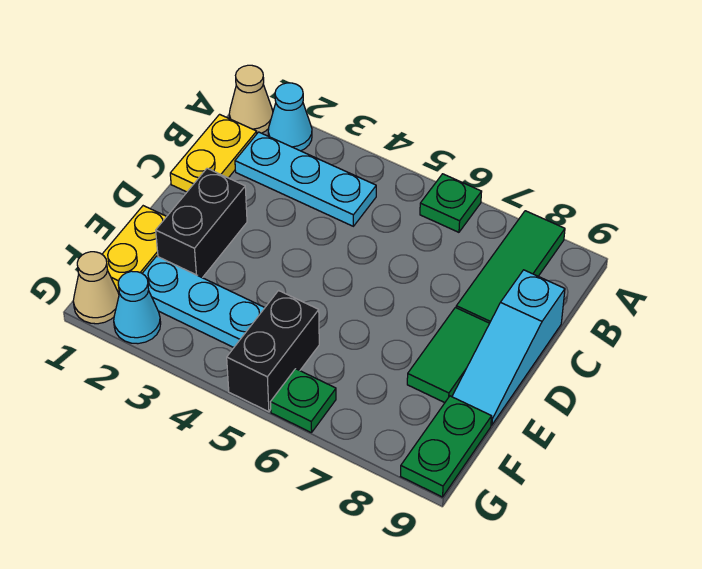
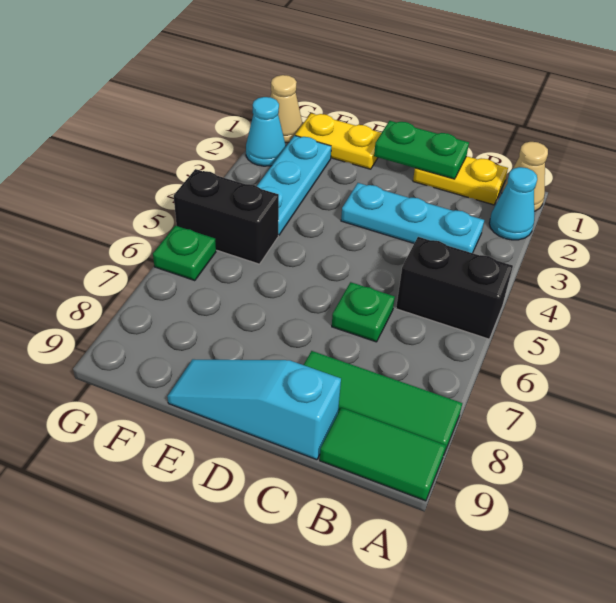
green 1x1 plate [420,174,482,232] -> green 1x1 plate moved to [332,282,395,342]
cyan 1x3 plate [235,132,376,226] -> cyan 1x3 plate turned to [341,183,484,253]
black 1x2 brick [156,168,247,278] -> black 1x2 brick moved to [396,237,513,339]
green 1x2 tile [407,308,490,403] -> green 1x2 tile moved to [320,408,446,501]
green 1x2 plate [401,396,492,497] -> green 1x2 plate moved to [374,121,469,179]

